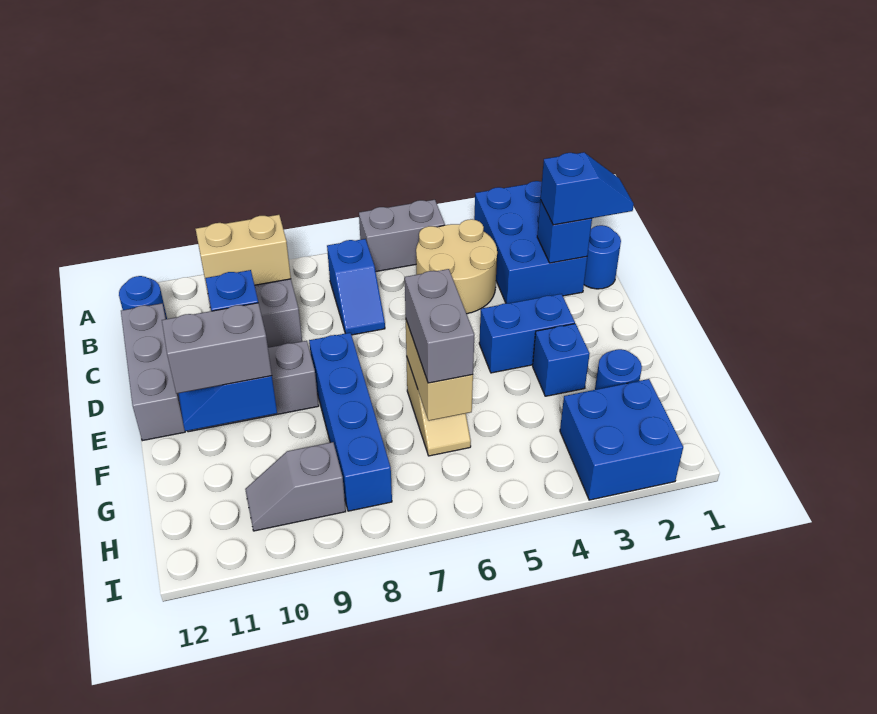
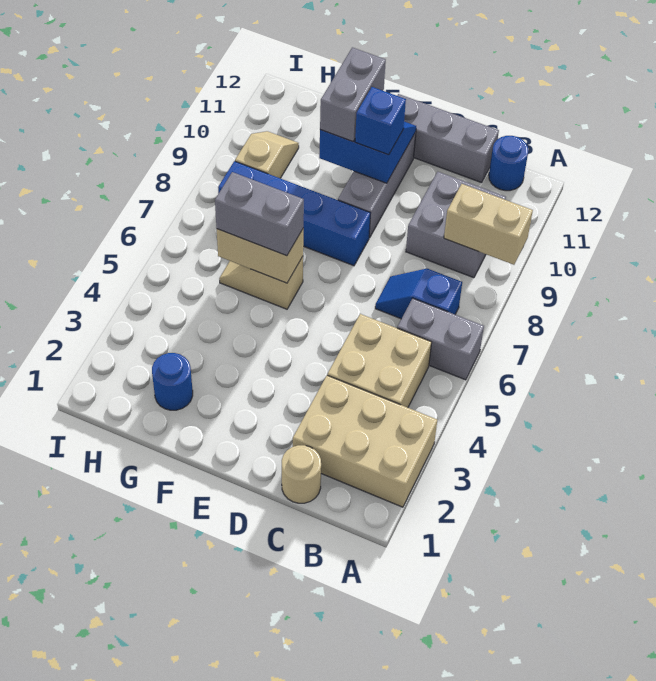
blue 2x3 brick [474,181,587,303] -> tan 2x3 brick [293,375,437,507]
grey 1x2 brick [359,200,445,271] -> grey 1x2 brick turned to [397,298,484,380]
tan 2x2 round brick [416,219,497,314] -> tan 2x2 brick [328,314,432,408]
tan 1x2 brick [196,215,291,293] -> tan 1x2 brick turned to [444,184,533,265]
blue 1x1 round brick [584,225,621,289] -> tan 1x1 round brick [282,445,321,503]
blue 1x2 slope [541,152,634,225] -> none
blue 1x1 brick [537,200,592,263] -> none
blue 1x2 brick [479,294,575,373] -> none
blue 1x1 brick [533,324,590,396] -> none
blue 2x2 brick [560,379,683,500] -> none
grey 1x2 slope [245,442,346,531] -> tan 1x2 slope [235,131,299,178]

